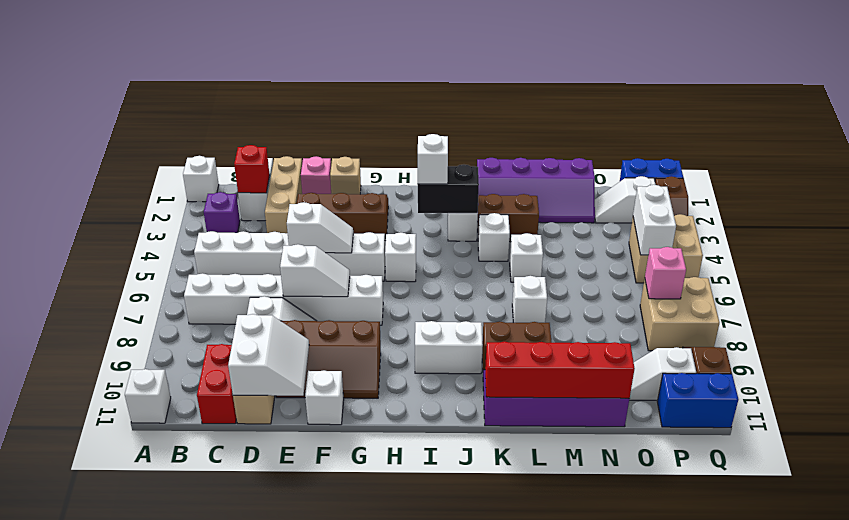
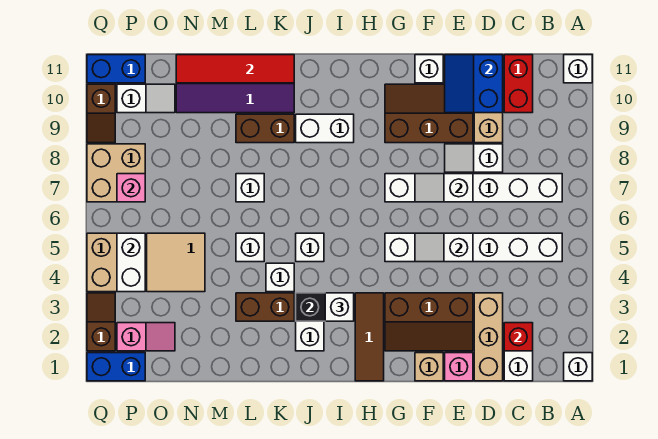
purple 1x1 brick [204,192,240,233] -> none
white 2x2 slope [228,314,309,396] -> blue 2x2 slope [445,55,503,113]
none -> brown 1x3 tile [355,293,384,381]
white 1x1 brick [385,232,416,282] -> white 1x1 brick moved to [296,233,324,262]
purple 2x4 slope [477,158,595,223] -> none
red 1x4 brick [485,342,635,398] -> red 1x4 tile [176,55,294,83]
none -> tan 2x2 tile [147,233,205,292]
white 1x2 slope [595,176,655,223] -> pink 1x2 slope [117,323,175,351]

